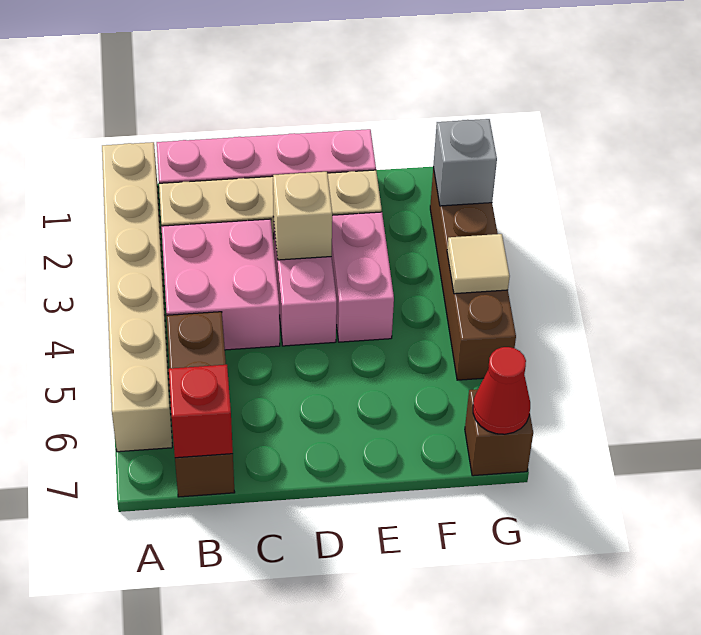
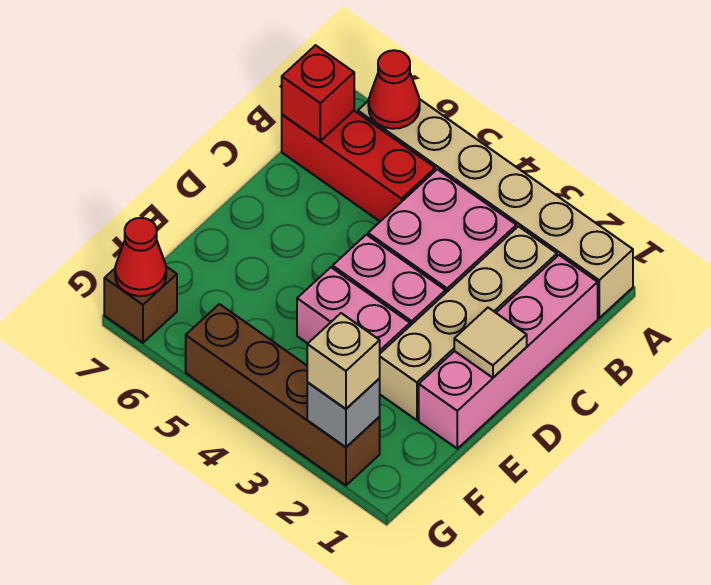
none -> red 1x1 cone [368,50,420,129]
brown 1x3 brick [167,312,235,497] -> red 1x3 brick [282,111,435,221]
tan 1x1 brick [273,172,332,260] -> tan 1x1 brick moved to [307,313,380,409]
tan 1x1 tile [447,234,510,294] -> tan 1x1 tile moved to [454,308,527,378]

